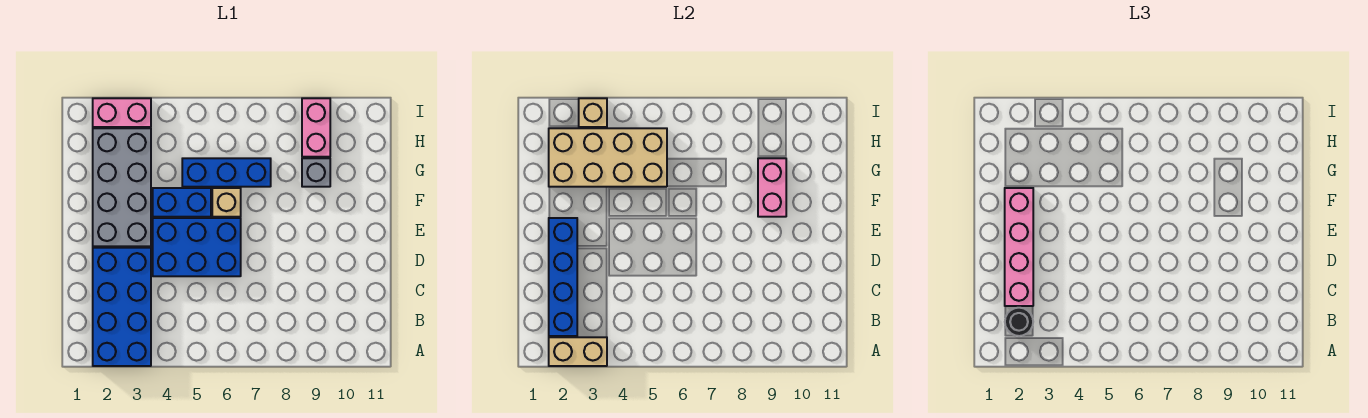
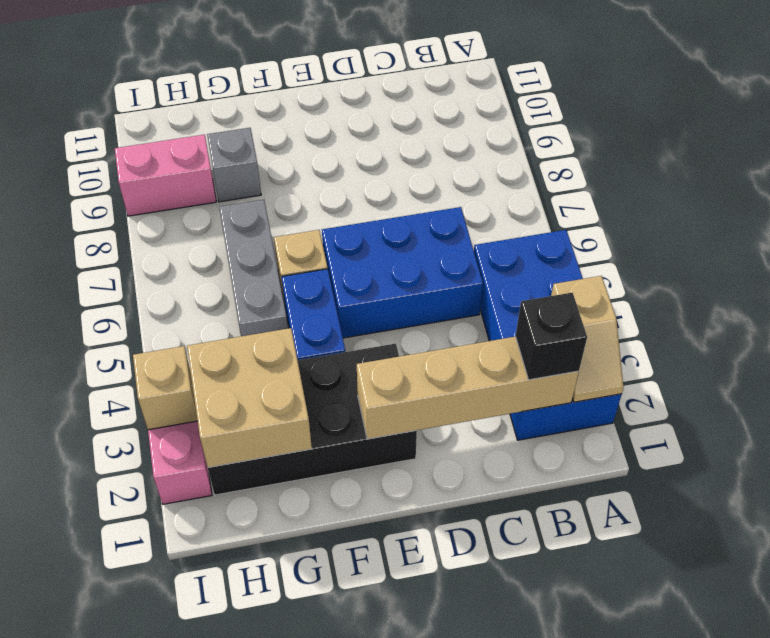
blue 2x4 brick [93,248,151,366] -> blue 2x4 brick turned to [474,230,622,440]
tan 1x2 brick [549,337,607,366] -> tan 1x2 slope [551,276,624,402]
blue 1x4 brick [549,218,577,336] -> tan 1x4 brick [357,337,579,439]
black 1x1 round brick [1005,308,1033,336] -> black 1x1 brick [515,293,587,380]
pink 1x4 brick [1005,188,1033,306] -> none
blue 2x3 brick [153,218,241,276] -> blue 2x3 brick turned to [322,207,483,338]
grey 2x4 brick [93,128,151,246] -> black 2x4 brick [208,344,417,495]
pink 1x2 brick [758,158,786,217] -> none
tan 2x4 brick [549,128,667,187] -> tan 2x2 brick [187,328,312,467]
blue 1x3 brick [182,158,271,187] -> grey 1x3 brick [219,200,288,336]

